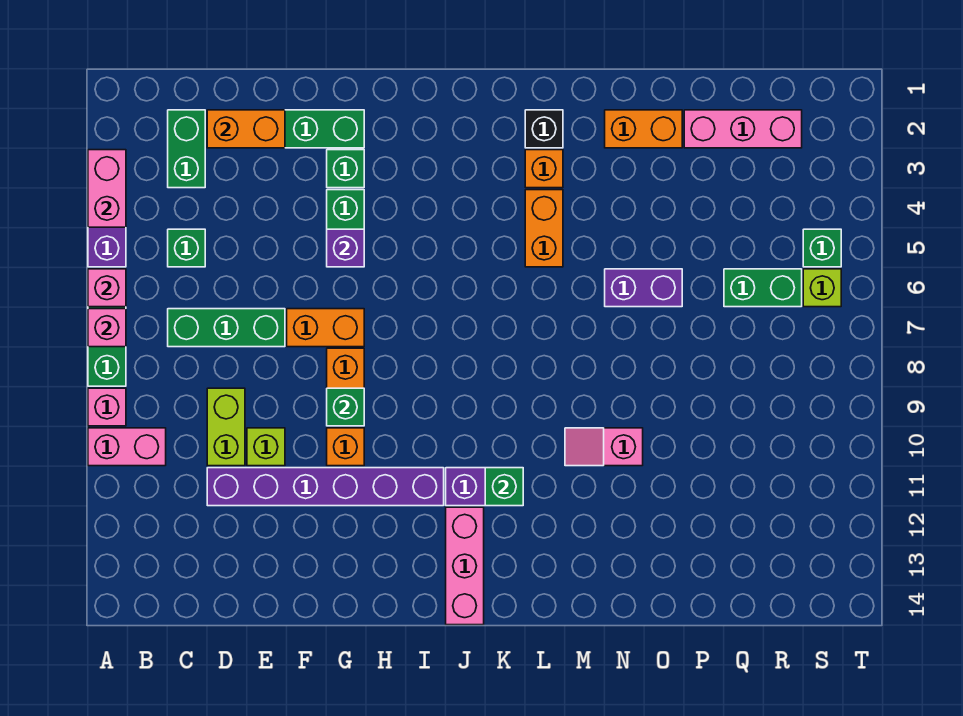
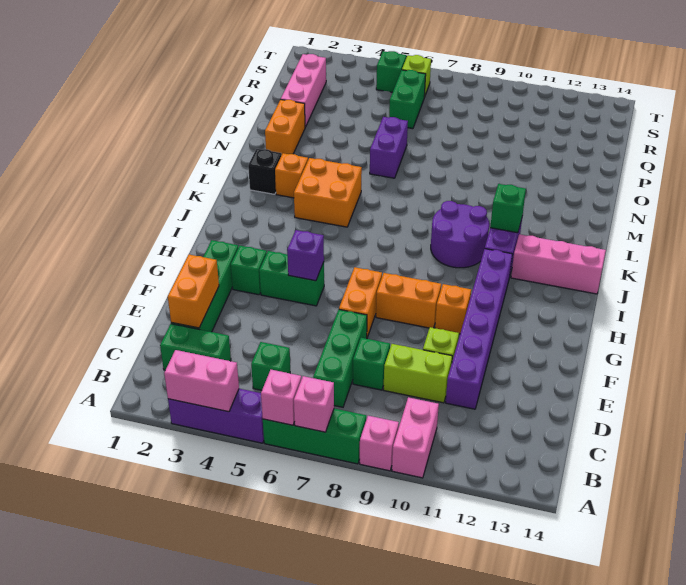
green 1x1 brick [327,388,364,426] -> green 1x1 brick moved to [353,338,390,390]
none -> purple 2x2 round brick [431,201,489,268]
orange 1x2 brick [525,190,563,267] -> orange 2x2 brick [294,158,362,227]
pink 1x2 slope [565,428,643,466] -> none

